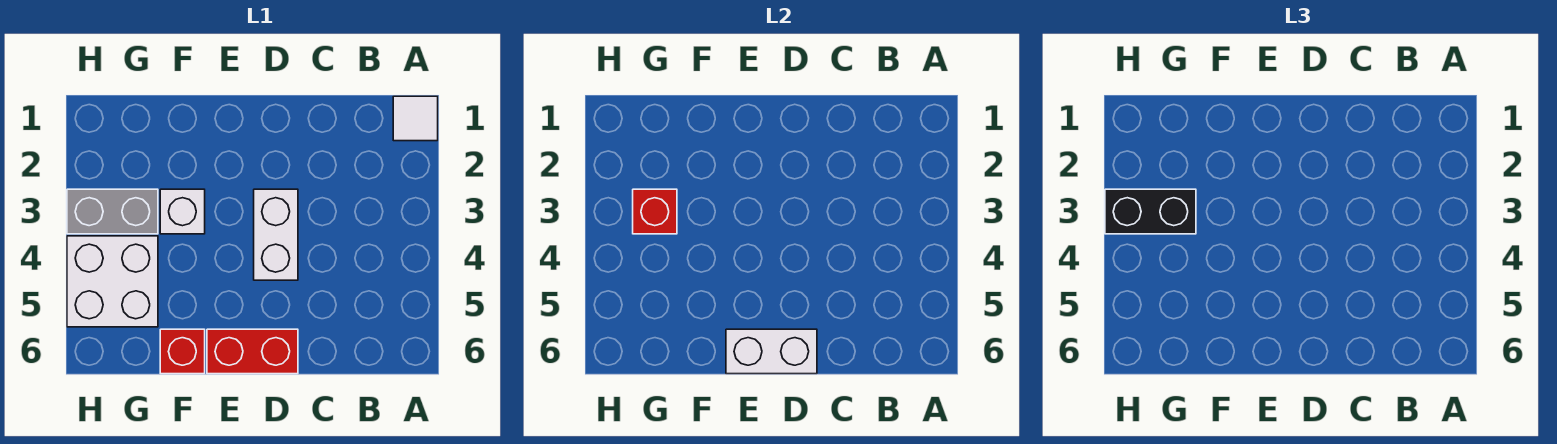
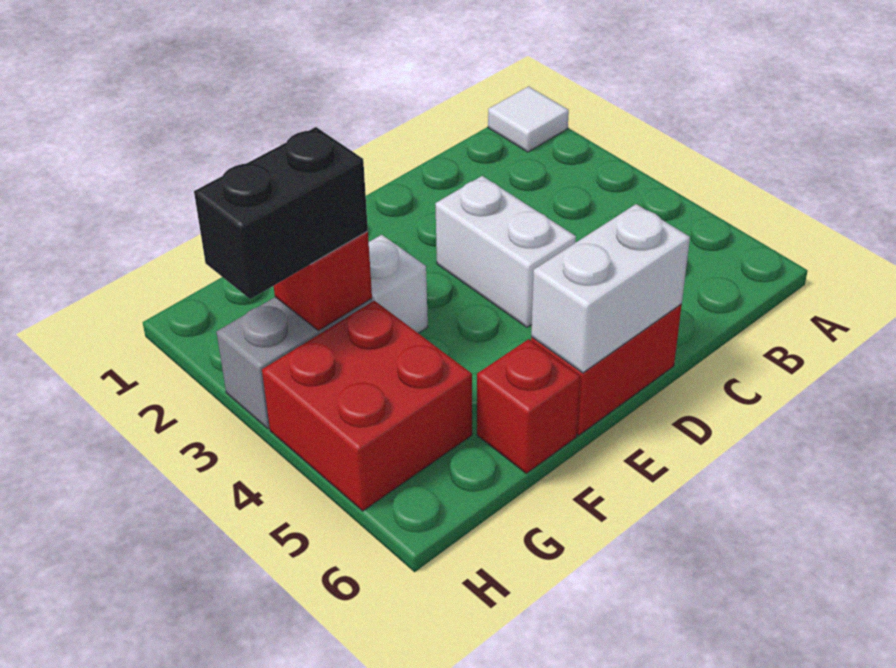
white 2x2 brick [67,236,158,327] -> red 2x2 brick [262,301,472,511]

